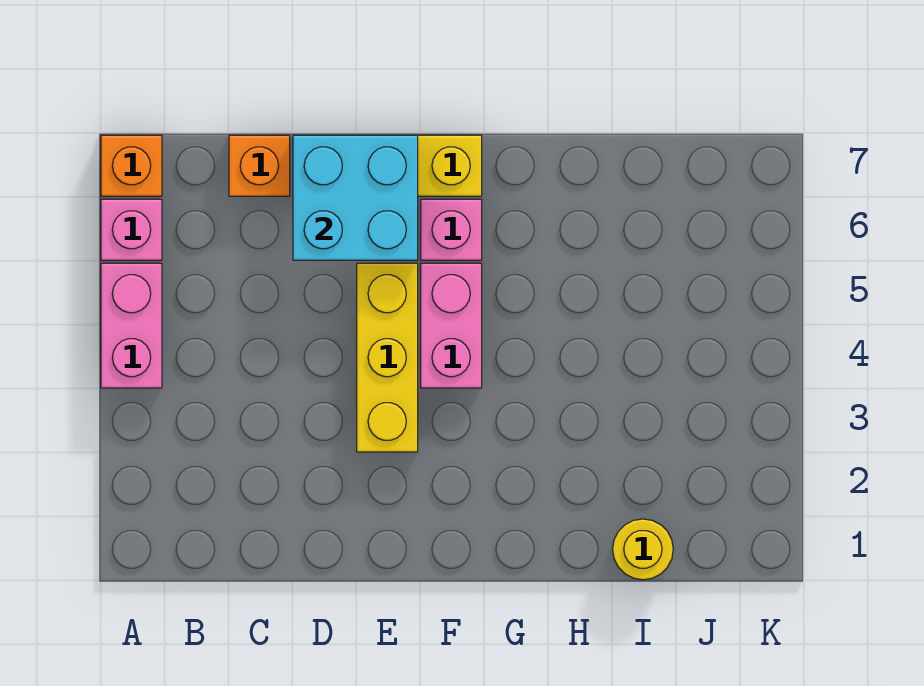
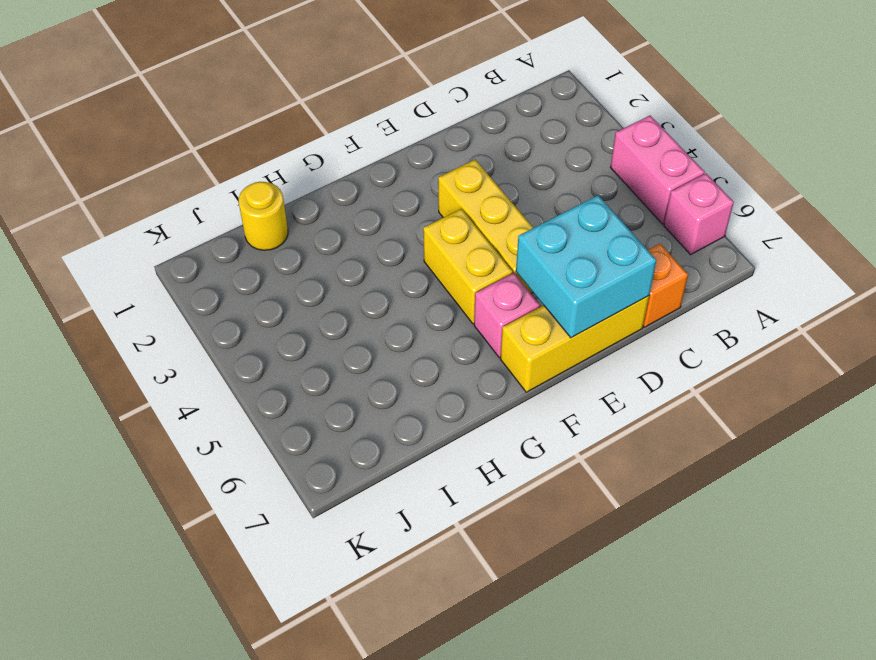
orange 1x1 brick [101,135,162,196] -> none
pink 1x2 brick [421,263,482,388] -> yellow 1x2 brick [423,209,513,324]

